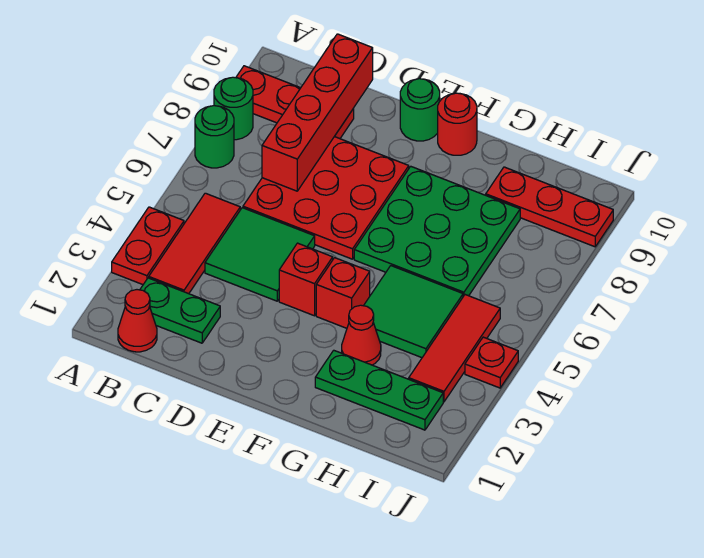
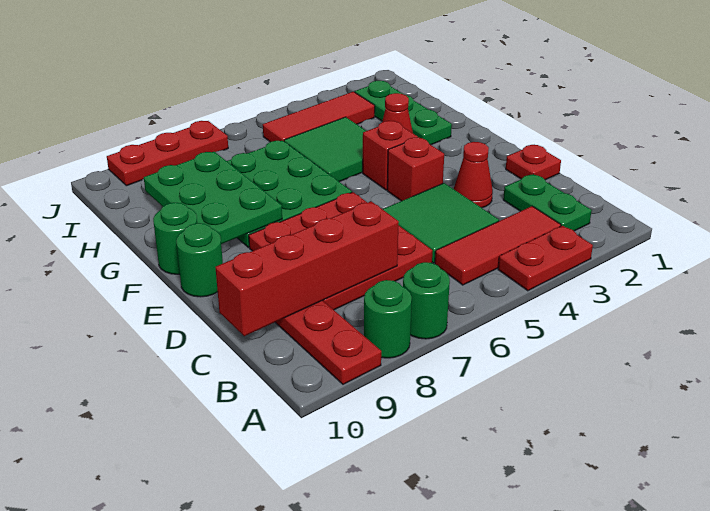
red 1x1 cone [118,290,157,352] -> red 1x1 cone moved to [454,142,493,208]
none -> green 2x3 plate [144,152,282,244]
red 1x1 round brick [438,93,477,155] -> green 1x1 round brick [153,203,197,274]
red 1x3 plate [486,167,613,247] -> red 1x3 plate turned to [107,121,228,186]
red 1x1 plate [465,337,518,388] -> red 1x1 plate moved to [506,145,561,180]

